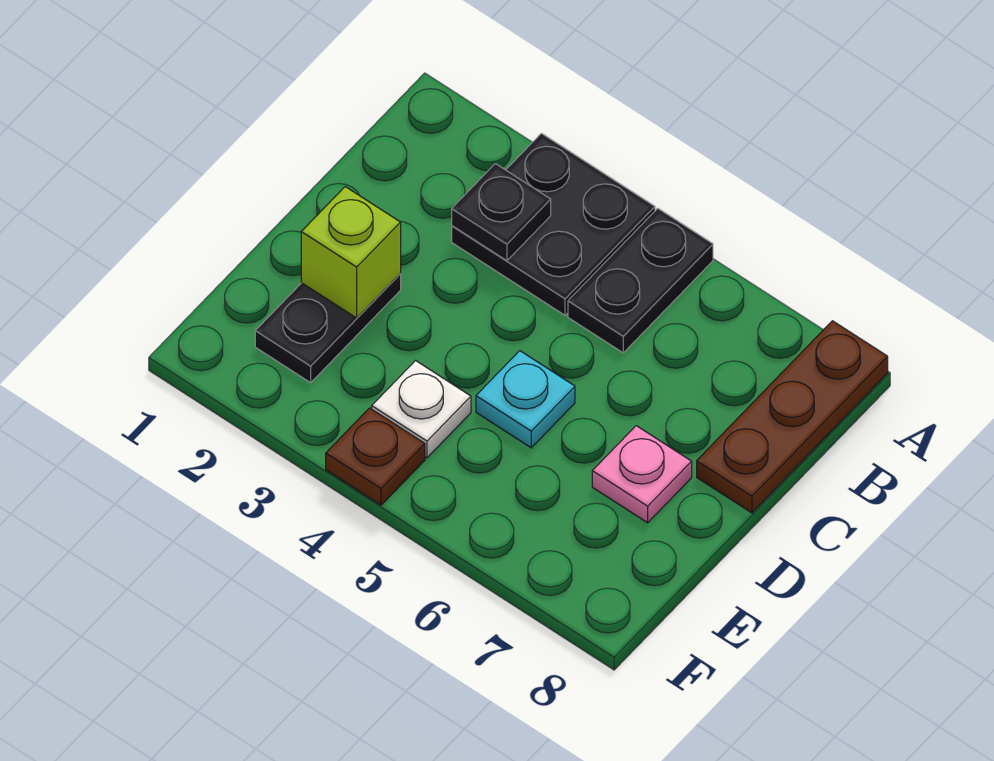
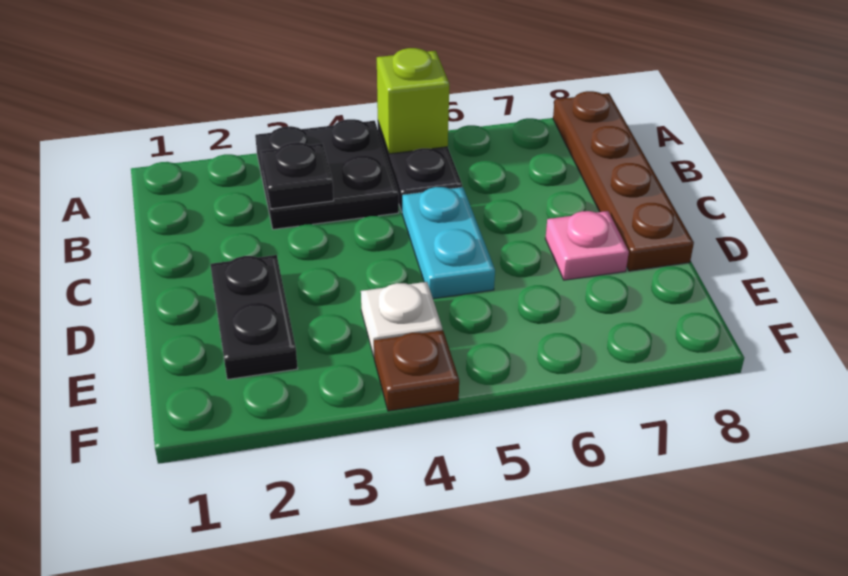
brown 1x3 plate [697,321,888,513] -> brown 1x4 plate [553,91,694,271]
lime 1x1 brick [301,187,401,318] -> lime 1x1 brick moved to [377,48,449,154]
cyan 1x1 plate [476,351,575,448] -> cyan 1x2 plate [402,187,495,299]

